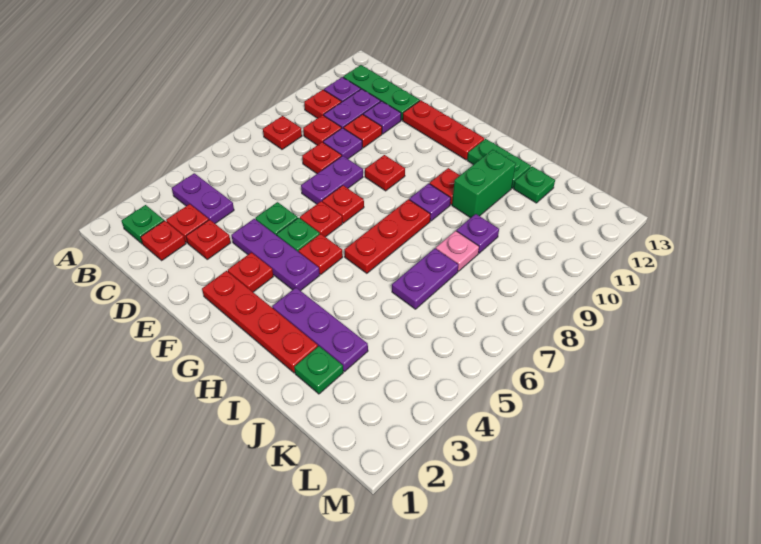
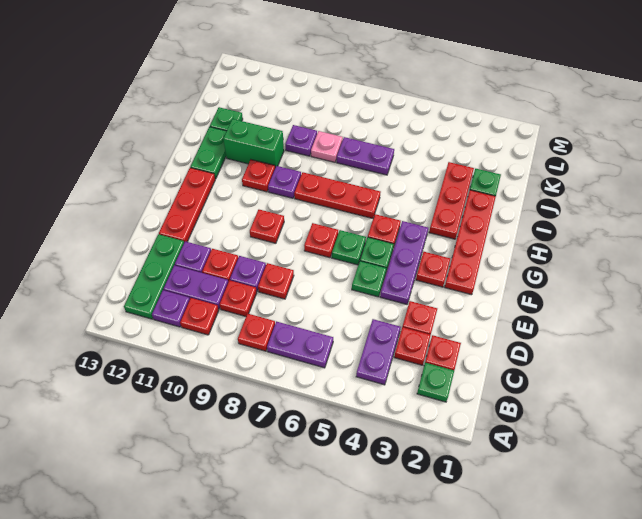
purple 1x2 plate [301,156,363,204] -> purple 1x2 plate moved to [267,321,333,368]
red 1x1 plate [300,201,342,237] -> green 1x1 plate [332,230,366,265]
purple 1x3 plate [272,288,368,372] -> red 1x3 plate [429,162,474,239]

